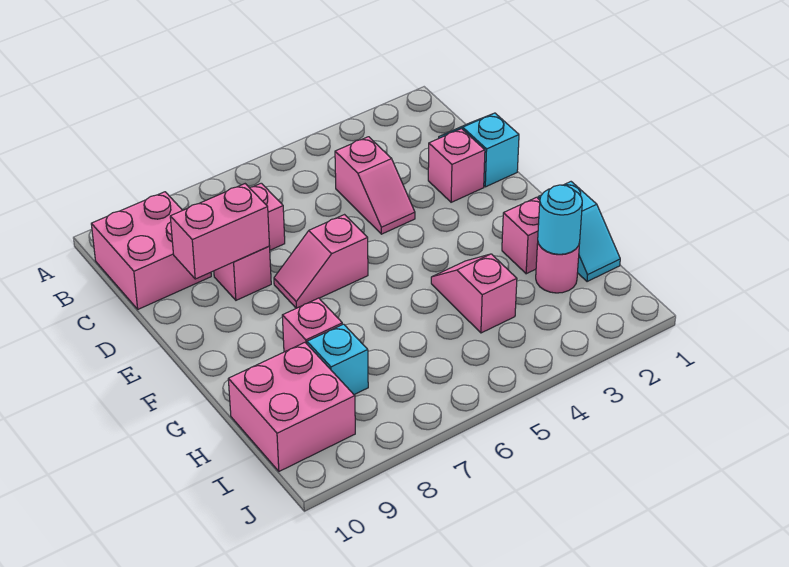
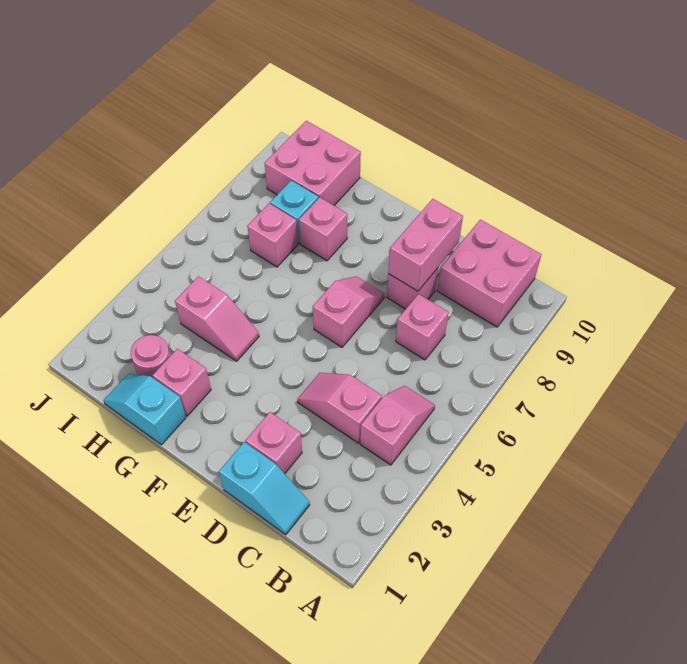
none -> pink 1x2 slope [360,386,435,465]
cyan 1x1 round brick [538,185,582,254] -> none
none -> pink 1x1 brick [247,204,298,267]

